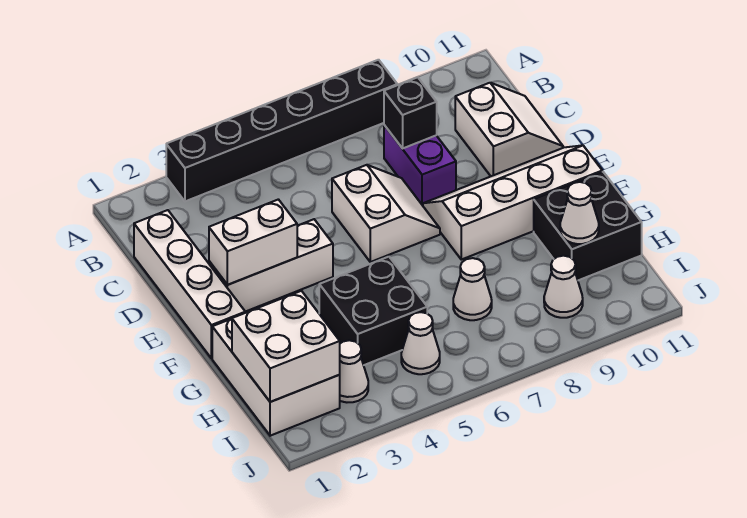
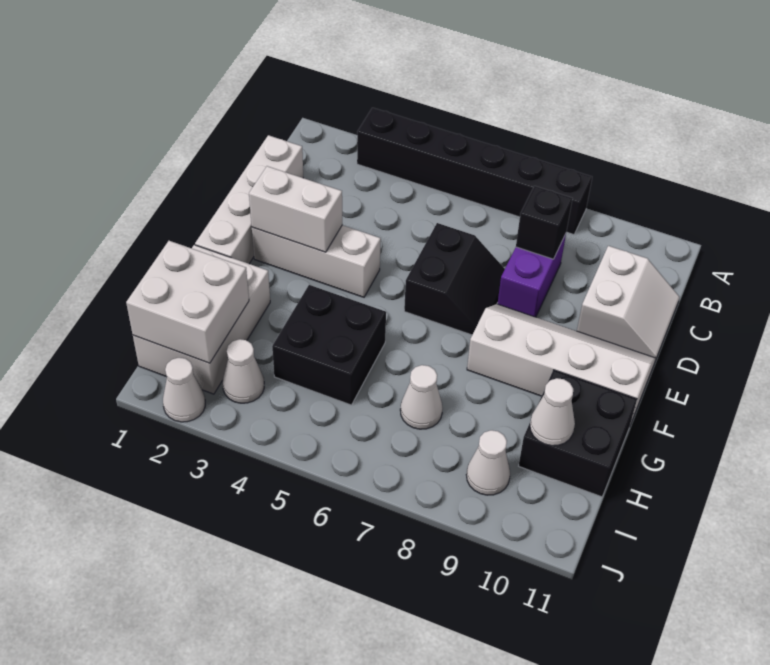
white 2x2 slope [332,165,440,262] -> black 2x2 slope [404,223,505,335]
white 1x1 cone [401,312,440,374] -> white 1x1 cone moved to [163,358,205,422]

